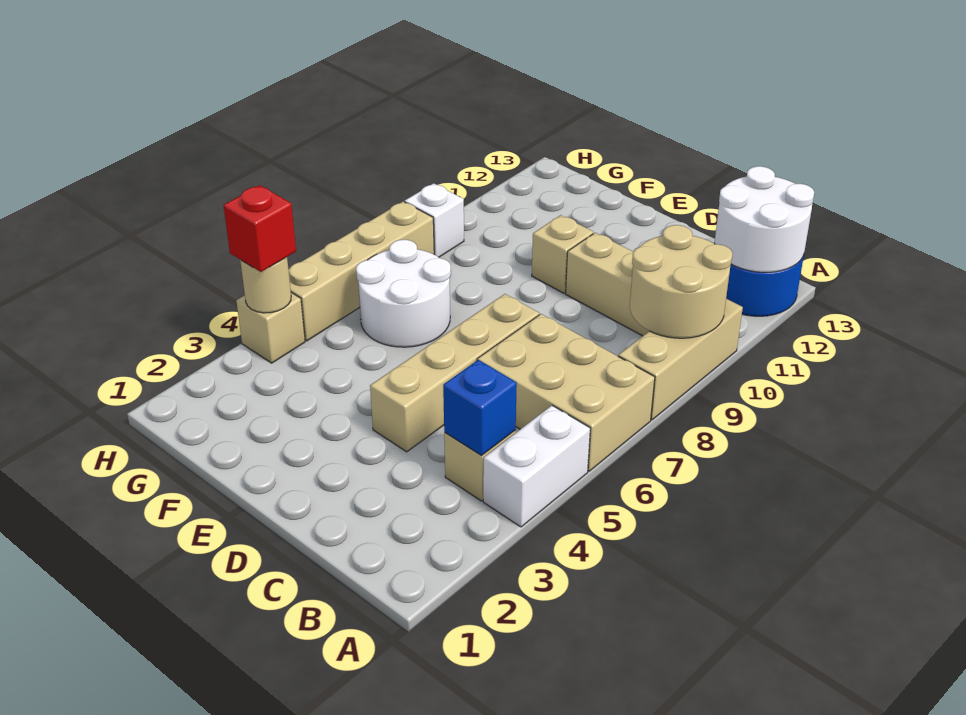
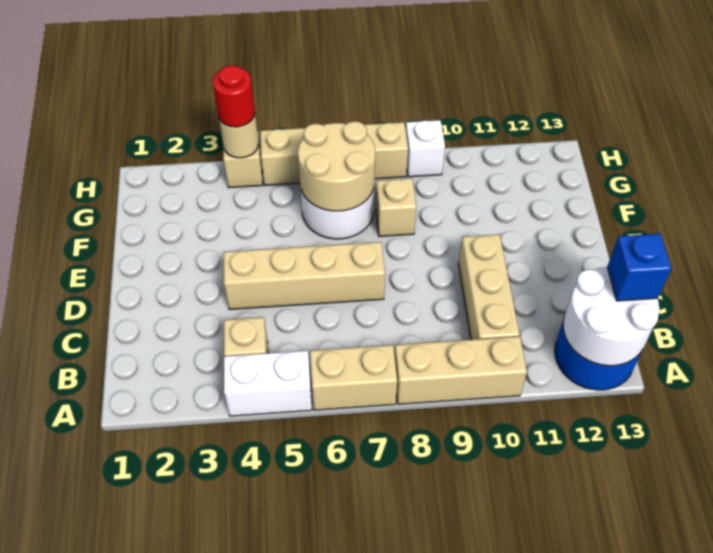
tan 2x3 brick [477,314,655,471] -> tan 1x2 brick [310,345,397,410]
tan 2x2 round brick [630,225,732,338] -> tan 2x2 round brick moved to [298,121,375,211]
blue 1x1 brick [443,360,517,455] -> blue 1x1 brick moved to [607,234,672,301]
tan 1x1 brick [532,215,593,293] -> tan 1x1 brick moved to [376,178,416,236]
red 1x1 brick [223,185,296,272] -> red 1x1 round brick [213,65,255,127]

